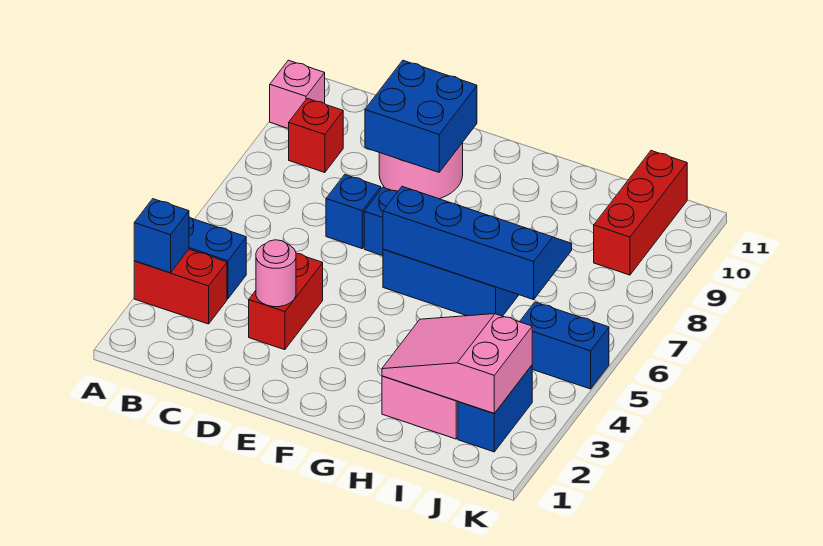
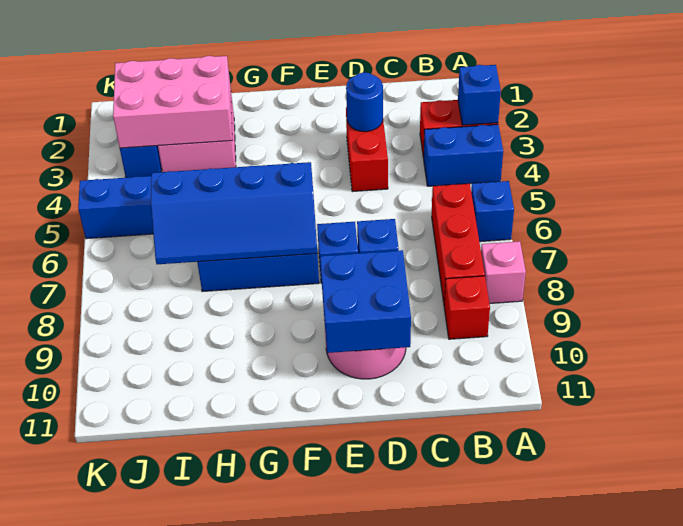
none -> blue 1x1 brick [471,181,514,242]
pink 1x1 brick [270,60,325,129] -> pink 1x1 brick moved to [481,241,526,304]
pink 1x1 round brick [256,240,296,307] -> blue 1x1 round brick [346,72,383,132]
pink 2x3 slope [382,314,532,413] -> pink 2x3 brick [113,56,232,148]
red 1x3 brick [594,151,687,275] -> red 1x3 brick moved to [432,184,485,305]

